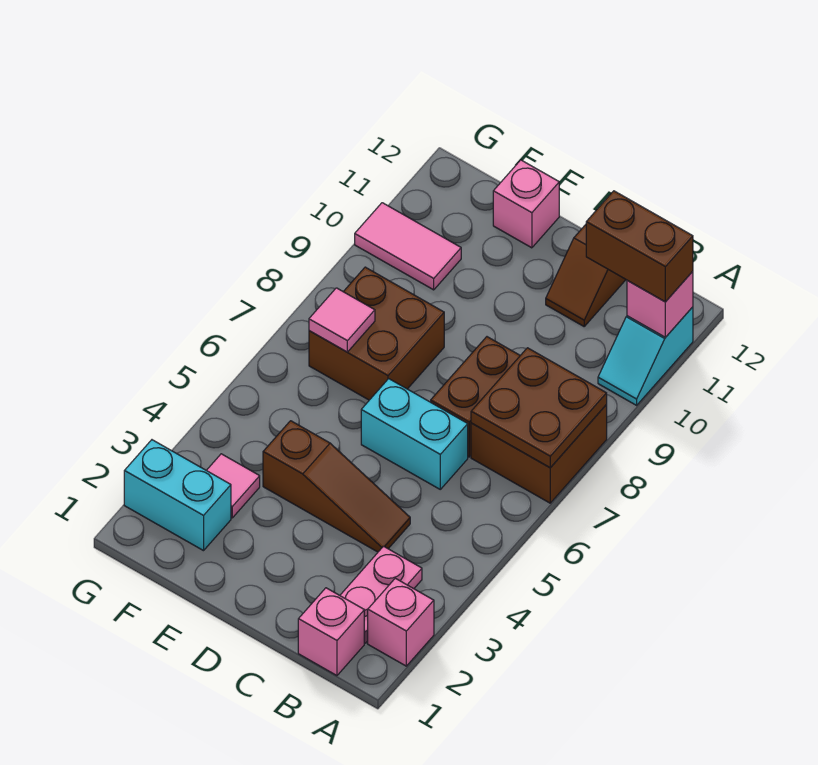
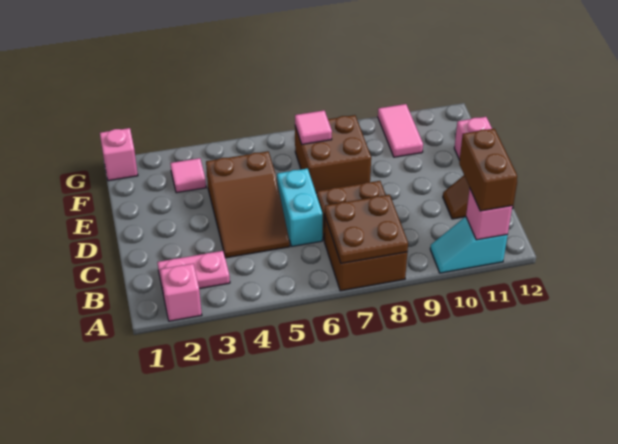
pink 1x1 brick [298,588,364,676] -> pink 1x1 brick moved to [100,128,138,181]
brown 1x3 slope [263,421,410,552] -> brown 2x3 slope [206,151,290,258]
cyan 1x2 brick [124,440,231,551] -> none

